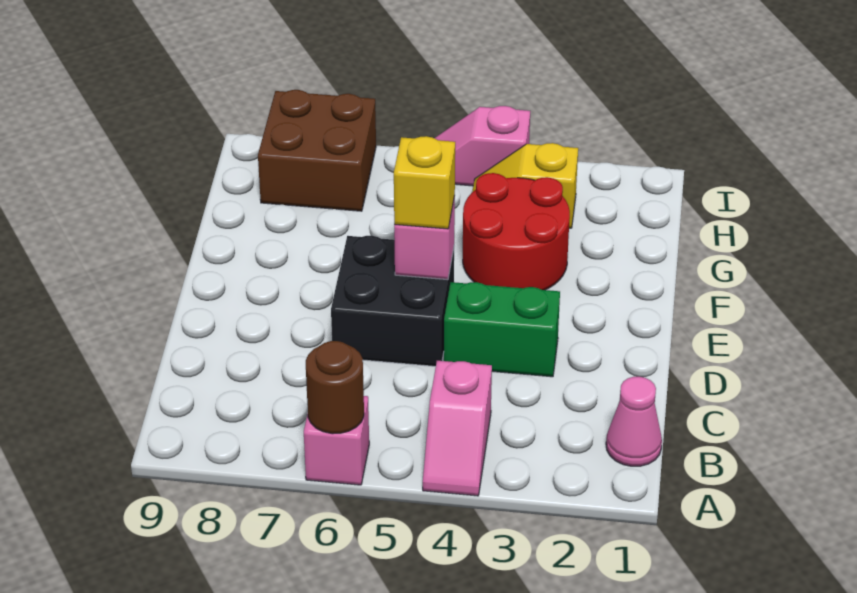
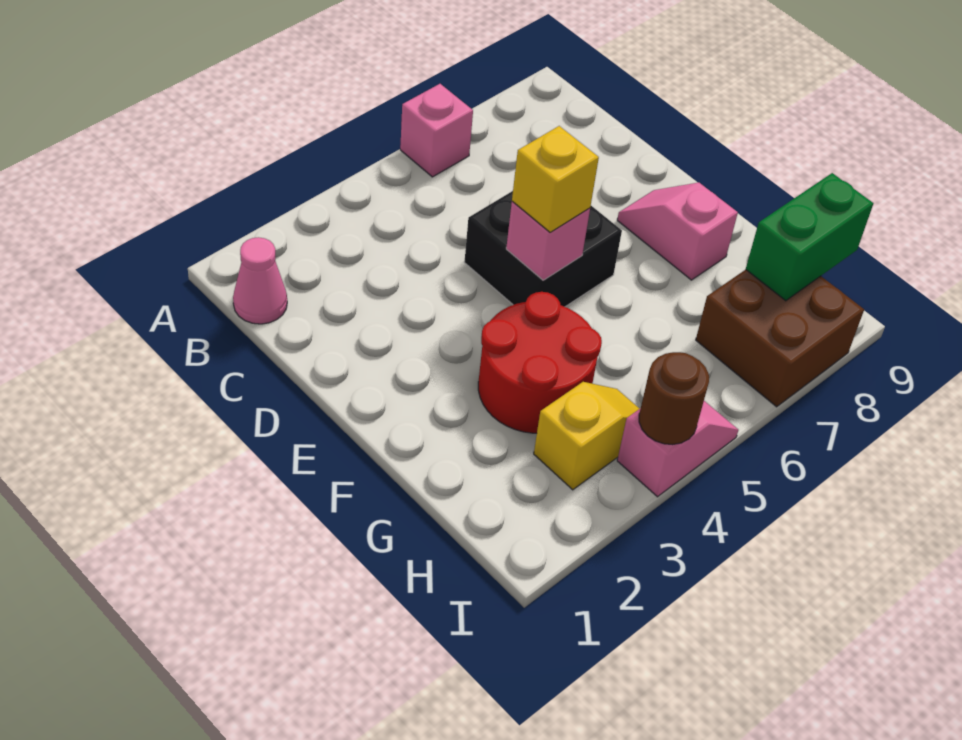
pink 1x2 slope [423,361,492,496] -> pink 1x2 slope moved to [617,183,738,280]
brown 1x1 round brick [306,341,364,434] -> brown 1x1 round brick moved to [639,352,709,445]
green 1x2 brick [444,282,560,377] -> green 1x2 brick moved to [746,173,873,301]

